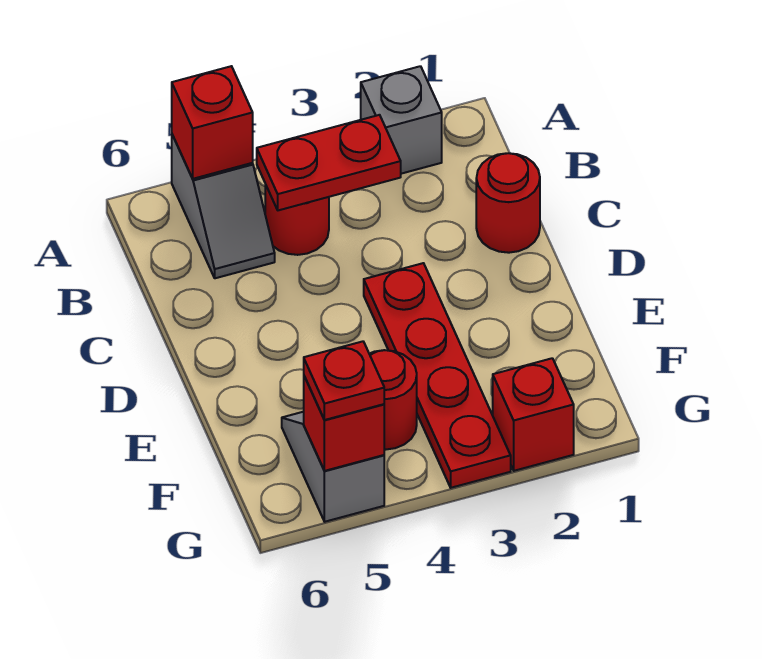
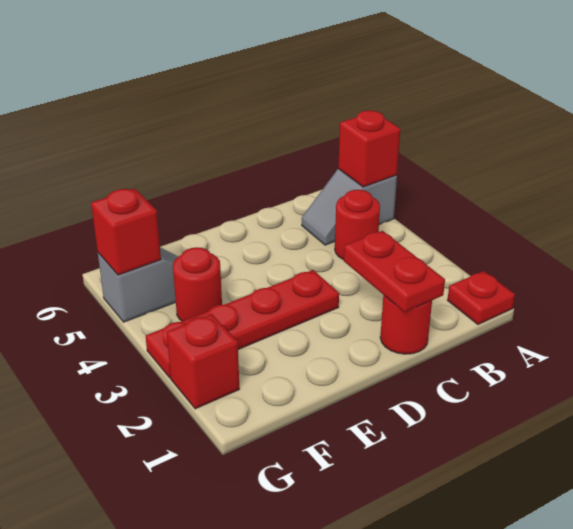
grey 1x1 brick [361,66,442,174] -> none
red 1x2 plate [257,115,401,210] -> red 1x2 plate moved to [344,231,445,312]
red 1x1 plate [304,341,384,420] -> red 1x1 plate moved to [448,271,515,324]

